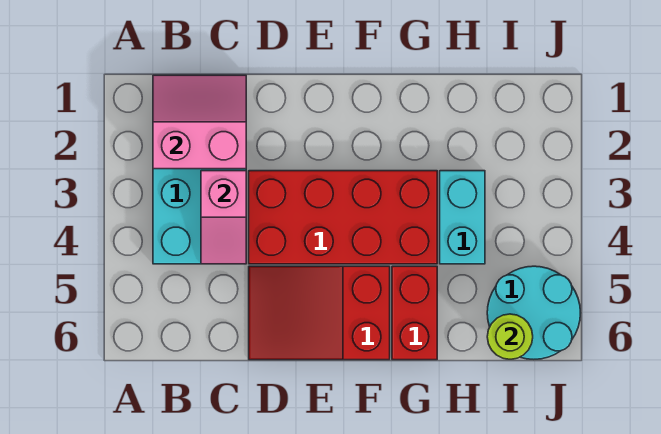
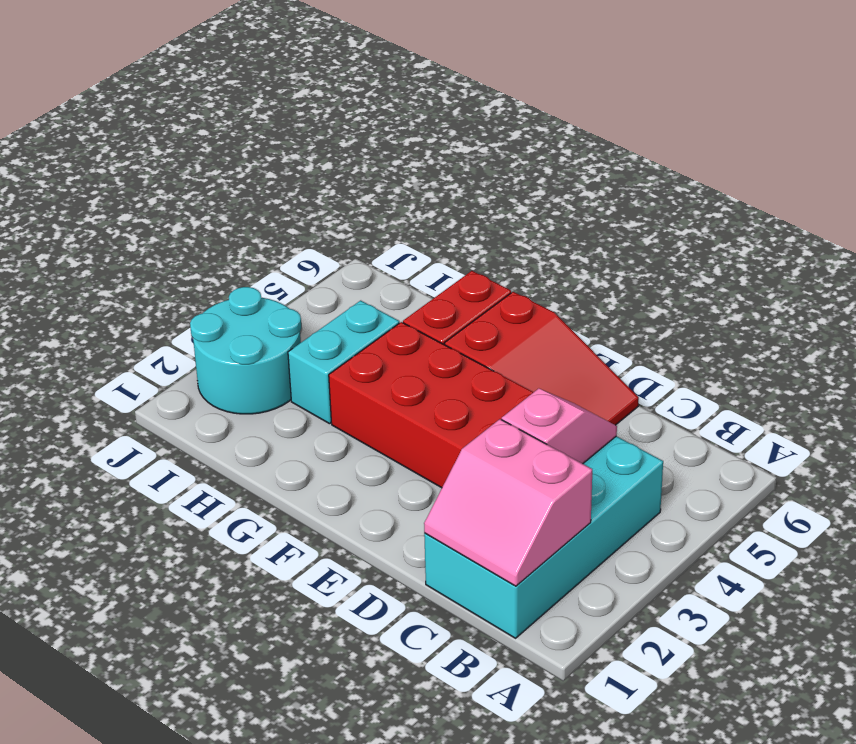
cyan 2x2 round brick [487,266,580,359] -> cyan 2x2 round brick moved to [190,287,301,414]
lime 1x1 round brick [487,314,533,359] -> none

